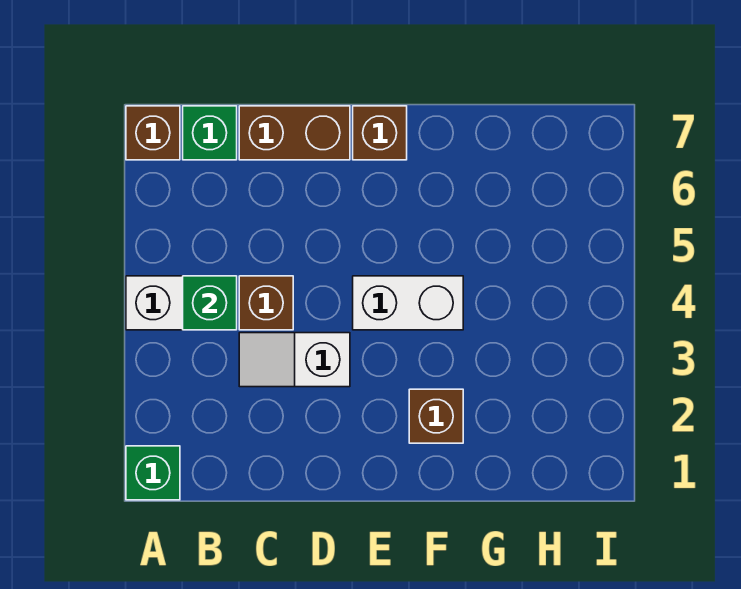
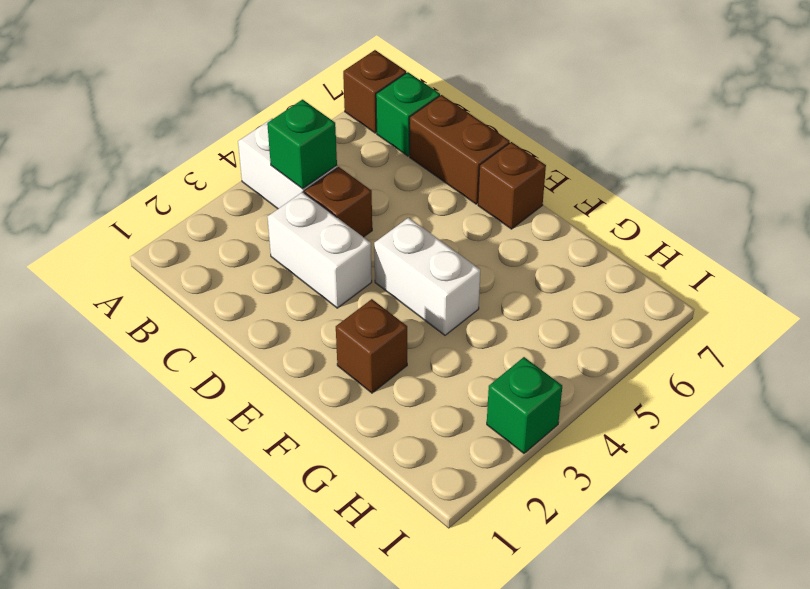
green 1x1 brick [126,446,180,500] -> green 1x1 brick moved to [487,357,562,453]
white 1x2 slope [239,333,350,387] -> white 1x2 brick [268,192,372,308]

